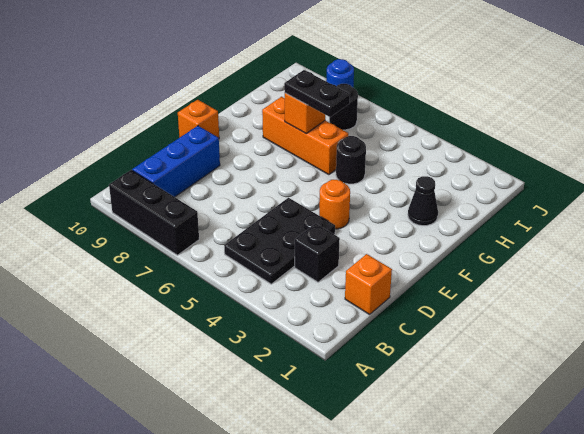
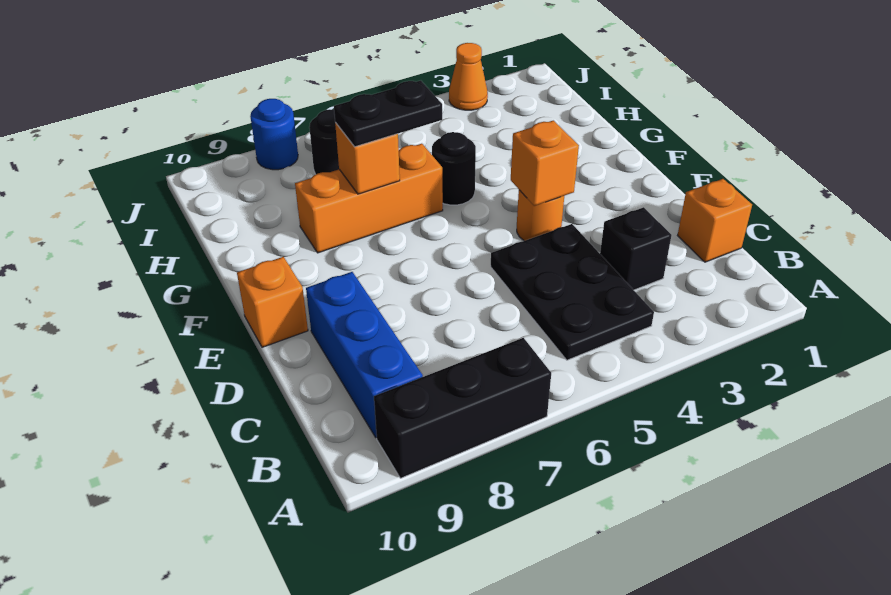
none -> orange 1x1 brick [511,121,579,206]
black 1x1 cone [408,176,438,226] -> none
none -> orange 1x1 cone [449,43,488,110]

